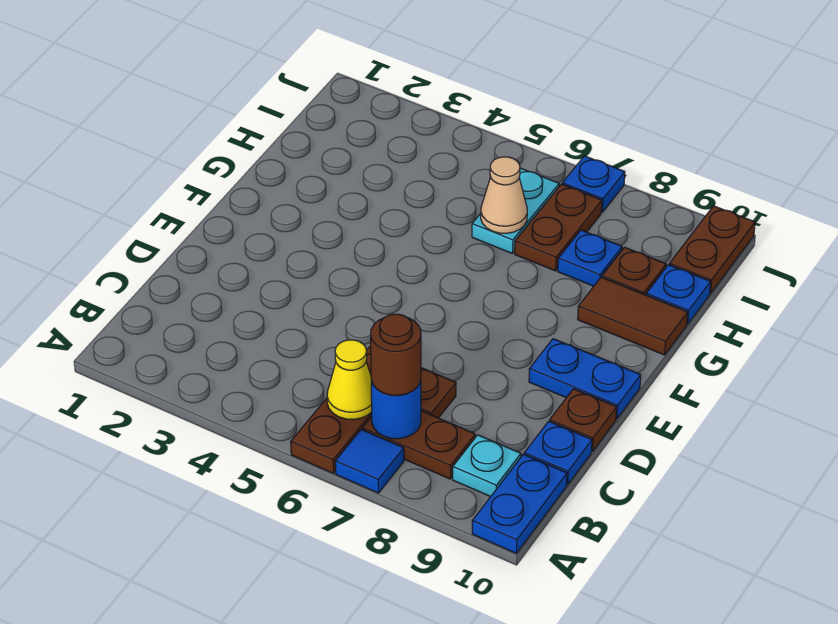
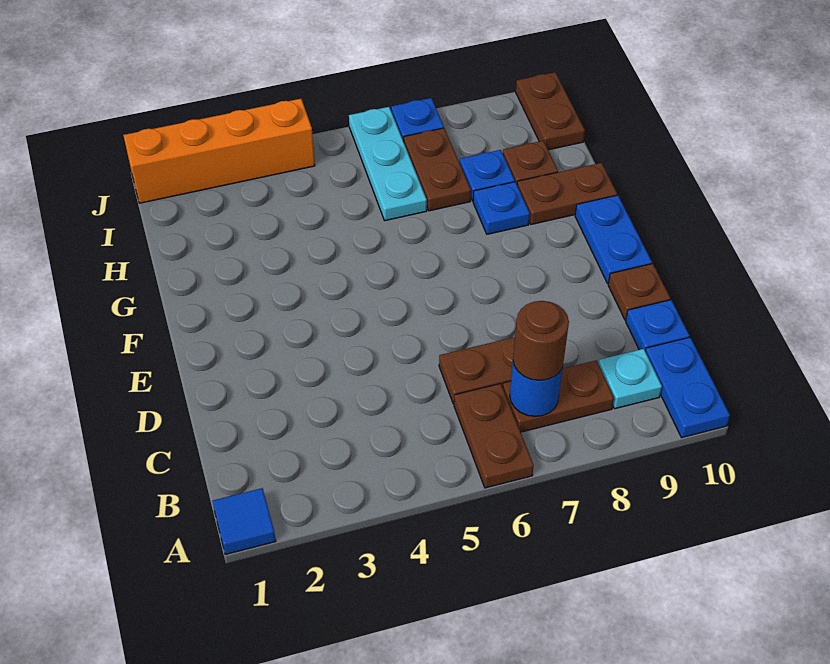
blue 1x1 tile [335,429,404,493] -> blue 1x1 tile moved to [212,488,276,555]
yellow 1x1 cone [327,340,372,420] -> none
blue 1x2 plate [529,339,641,419] -> blue 1x2 plate turned to [575,195,652,283]
brown 1x2 tile [578,277,688,355] -> brown 1x2 plate [517,163,617,224]
cyan 1x2 plate [472,168,559,254] -> cyan 1x3 plate [349,107,427,221]
tan 1x1 cone [481,157,527,233] -> none
blue 1x1 plate [646,265,711,324] -> blue 1x1 plate moved to [473,182,530,234]
none -> orange 1x4 brick [123,99,315,203]

